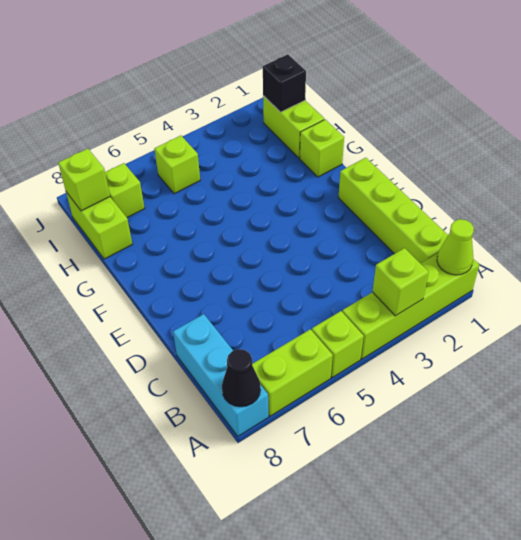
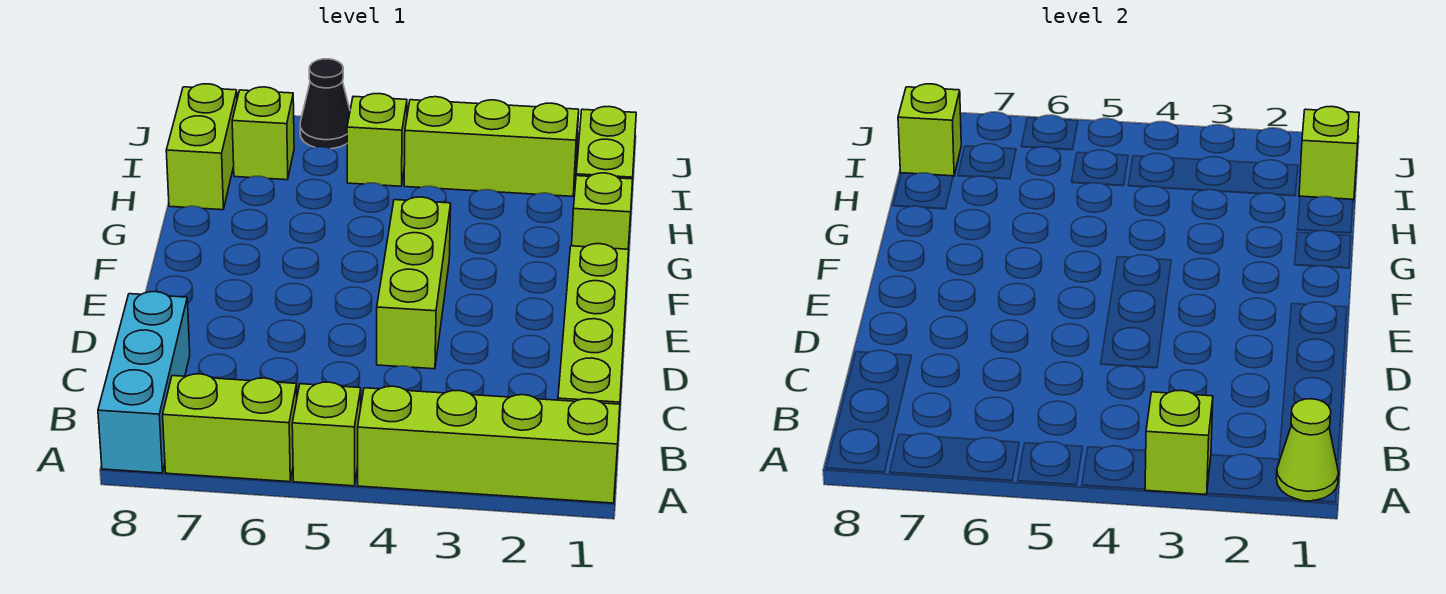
black 1x1 cone [222,349,261,407] -> black 1x1 cone moved to [300,59,350,149]
none -> lime 1x3 brick [377,197,451,369]
black 1x1 brick [263,54,306,112] -> lime 1x1 brick [1299,107,1359,200]
none -> lime 1x3 brick [404,97,579,196]

